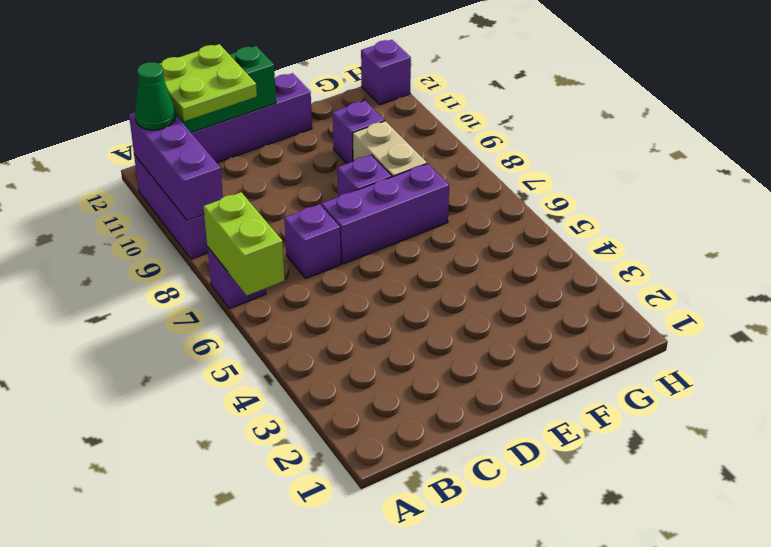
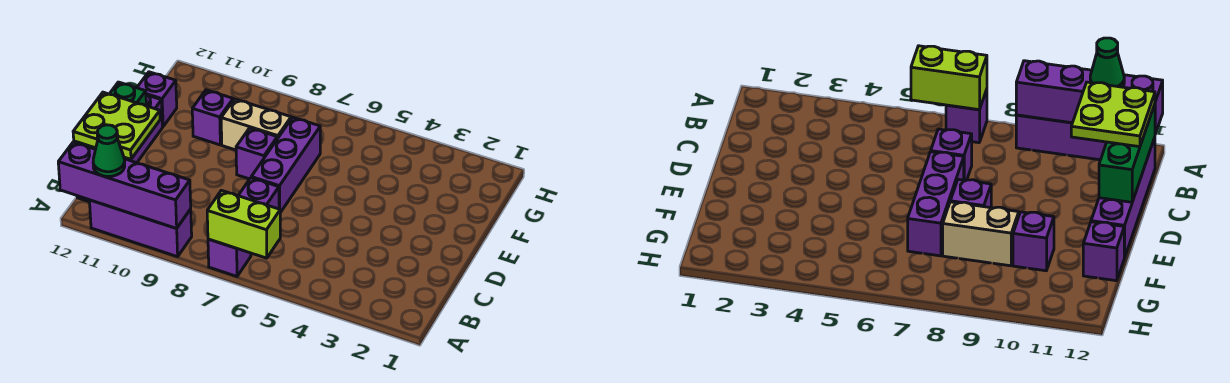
purple 1x3 brick [129,113,223,220] -> purple 1x4 brick [58,142,191,229]
purple 1x1 brick [361,40,411,105] -> purple 1x1 brick moved to [137,72,177,126]

